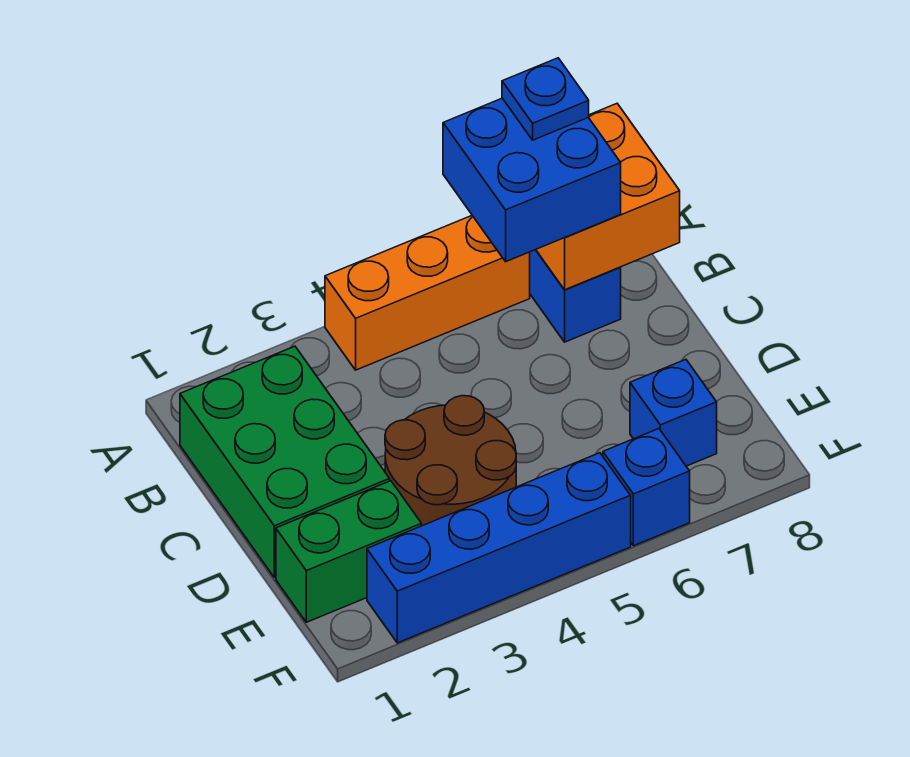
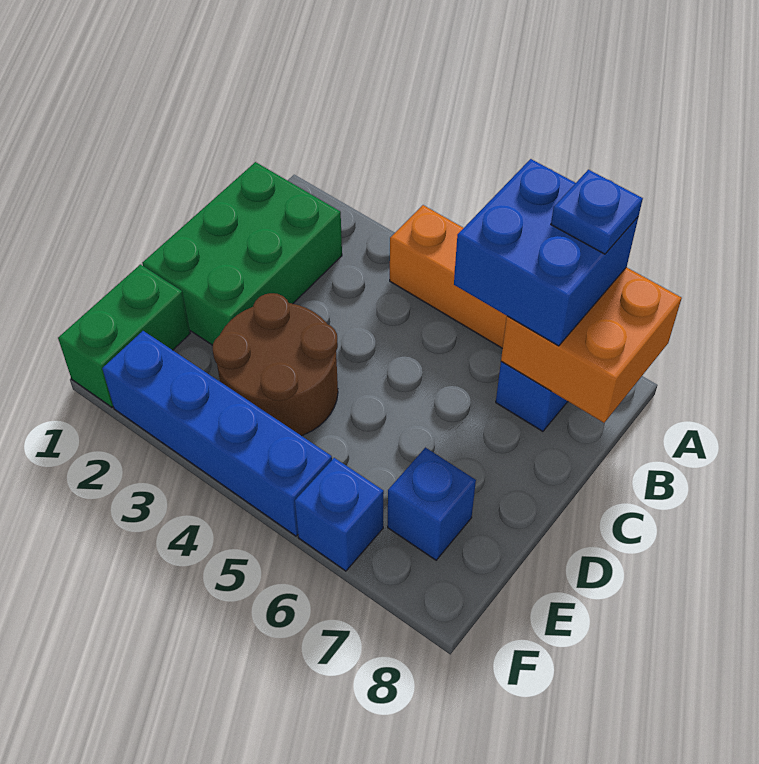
green 1x2 brick [276,481,421,622] -> green 1x2 brick turned to [58,265,190,407]

